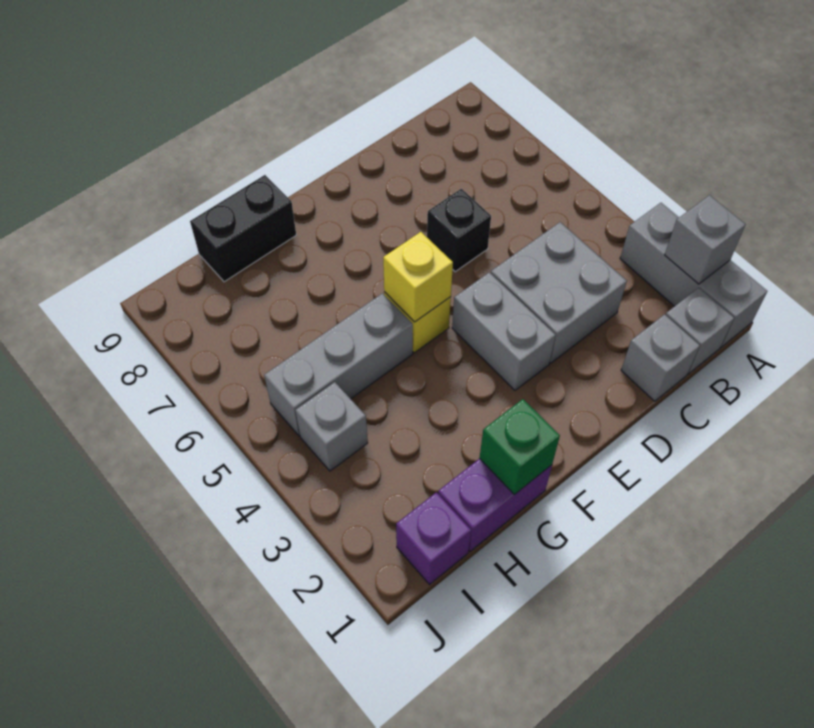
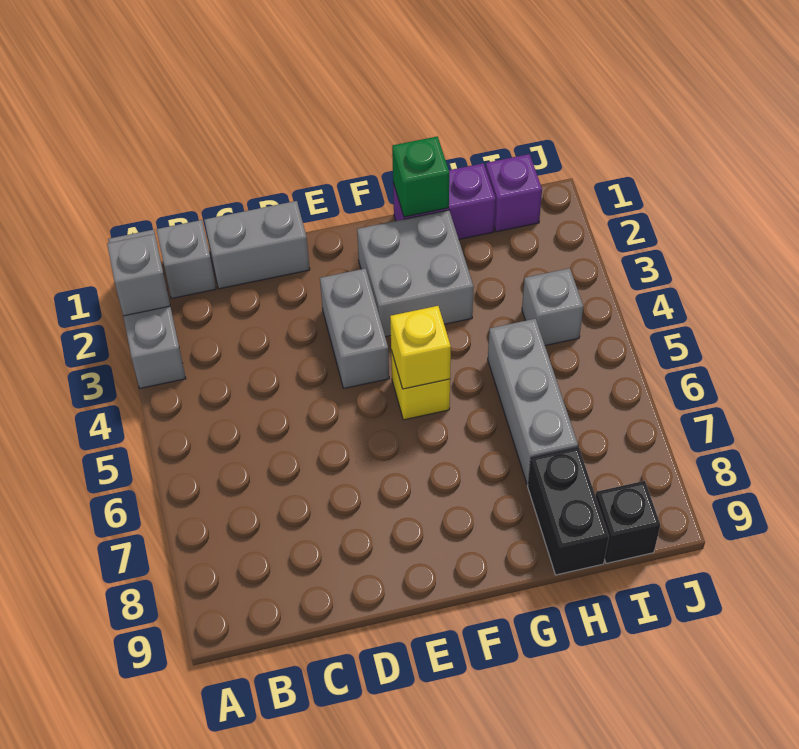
grey 1x1 brick [621,314,700,401] -> grey 1x2 brick [204,201,310,289]
grey 2x2 brick [491,222,627,363] -> grey 2x2 brick moved to [357,210,474,337]
black 1x1 brick [427,189,491,272] -> black 1x1 brick moved to [596,481,660,563]
grey 1x3 brick [264,293,413,436] -> grey 1x3 brick turned to [488,319,578,484]
black 1x2 brick [190,175,296,282] -> black 1x2 brick turned to [528,447,609,575]

